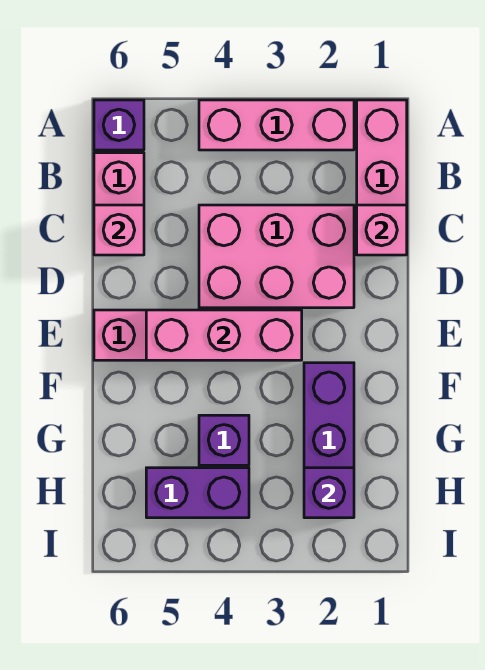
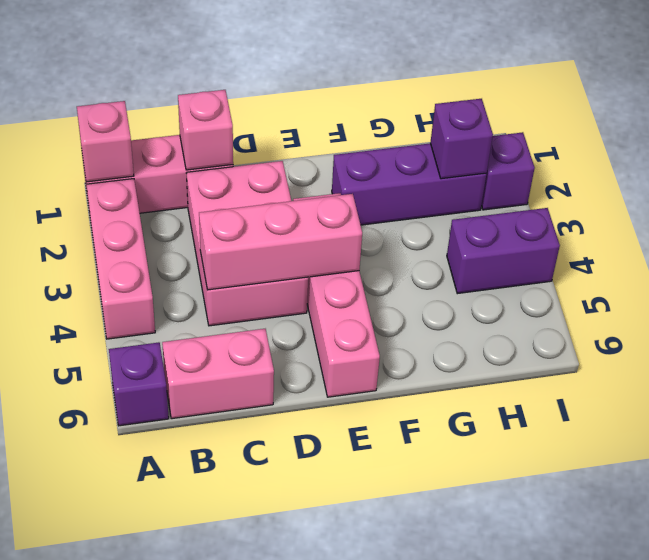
pink 1x1 brick [94,205,144,255] -> pink 1x1 brick moved to [77,101,134,182]
pink 1x3 brick [146,310,302,360] -> pink 1x3 brick turned to [199,194,362,290]
purple 1x1 brick [199,415,249,465] -> purple 1x1 brick moved to [481,132,535,210]
purple 1x2 brick [146,468,249,518] -> purple 1x2 brick turned to [447,208,560,294]

